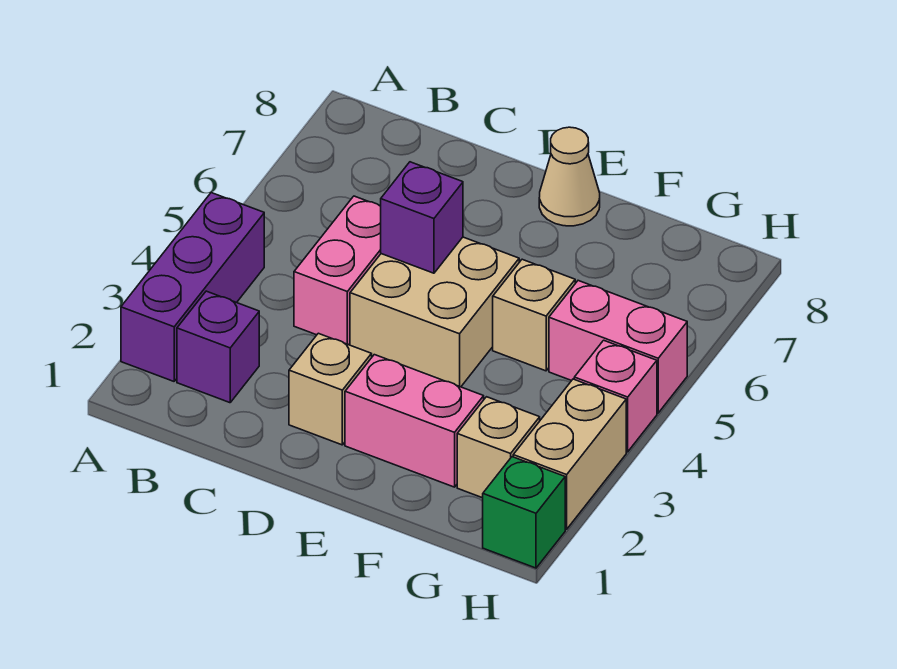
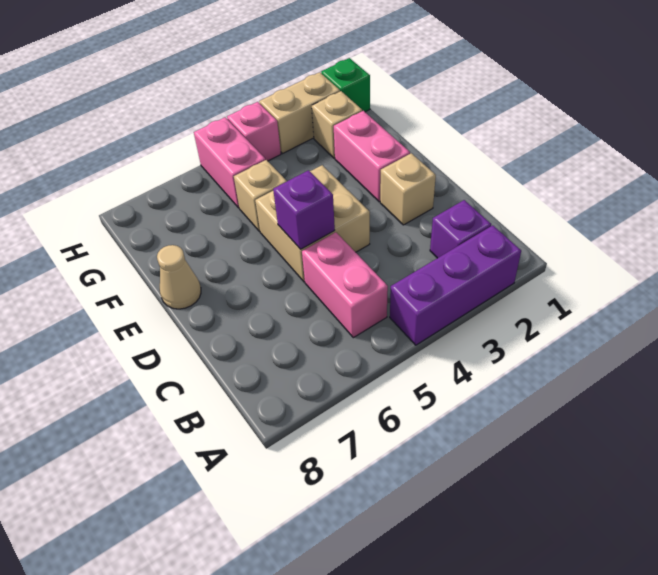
pink 1x2 brick [294,196,381,345] -> pink 1x2 brick turned to [302,232,388,338]

